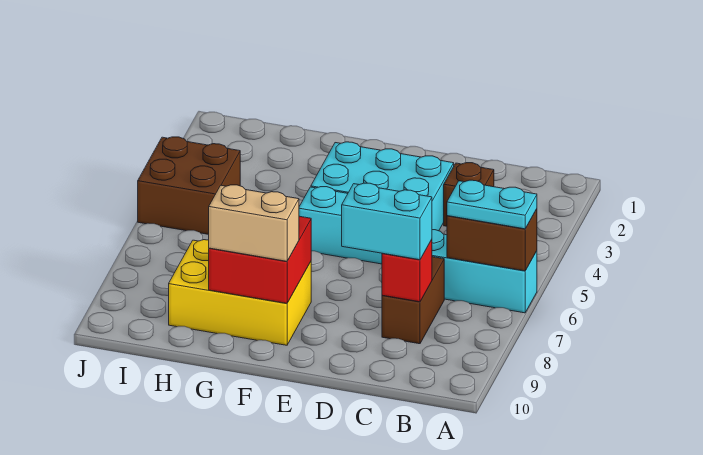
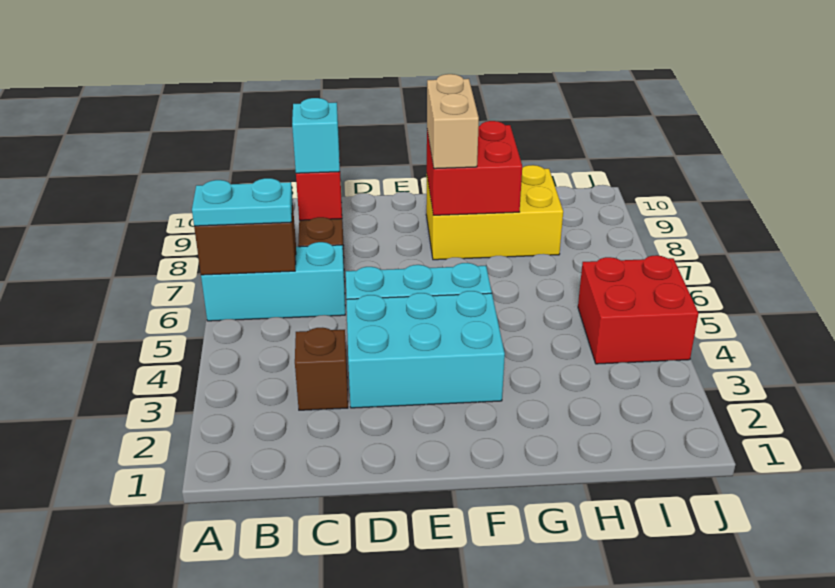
cyan 1x2 brick [342,183,432,260] -> cyan 1x1 brick [292,98,340,173]
tan 1x2 brick [209,185,299,261] -> tan 1x2 brick turned to [427,74,479,169]
brown 2x2 brick [138,137,240,234] -> red 2x2 brick [578,255,699,364]

